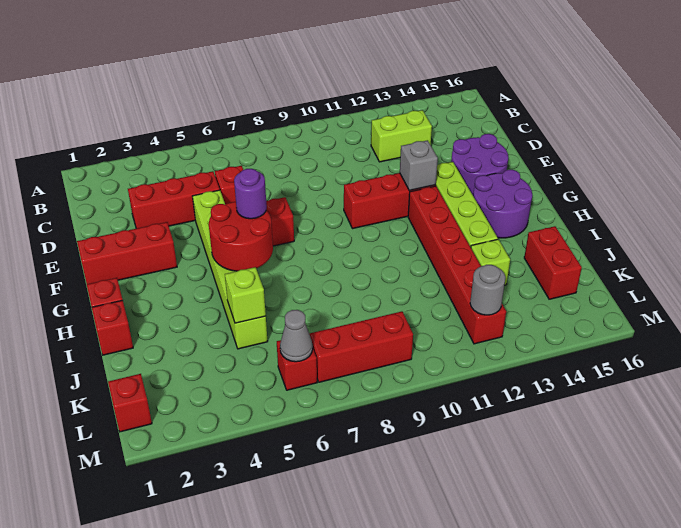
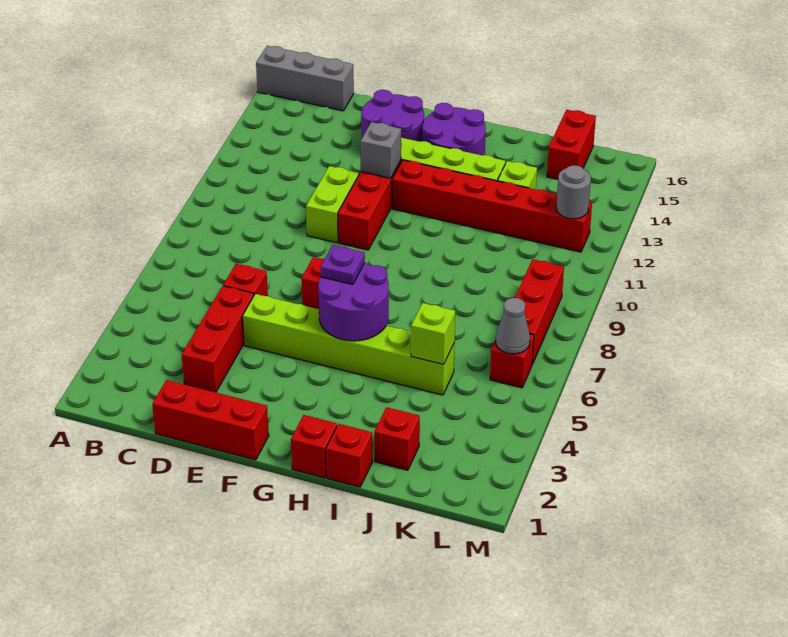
none -> grey 1x3 brick [256,46,354,111]
lime 1x2 brick [371,110,432,162] -> lime 1x2 brick moved to [306,166,359,243]
red 1x3 brick [77,222,177,284] -> red 1x3 brick turned to [152,380,269,460]
red 2x2 round brick [209,202,273,271] -> purple 2x2 round brick [318,263,389,341]
purple 1x1 round brick [234,169,267,219] -> purple 1x1 plate [320,245,365,284]
red 1x2 brick [524,226,582,299] -> red 1x2 brick turned to [547,110,596,179]
red 1x1 brick [108,374,152,432] -> red 1x1 brick moved to [374,407,420,470]

